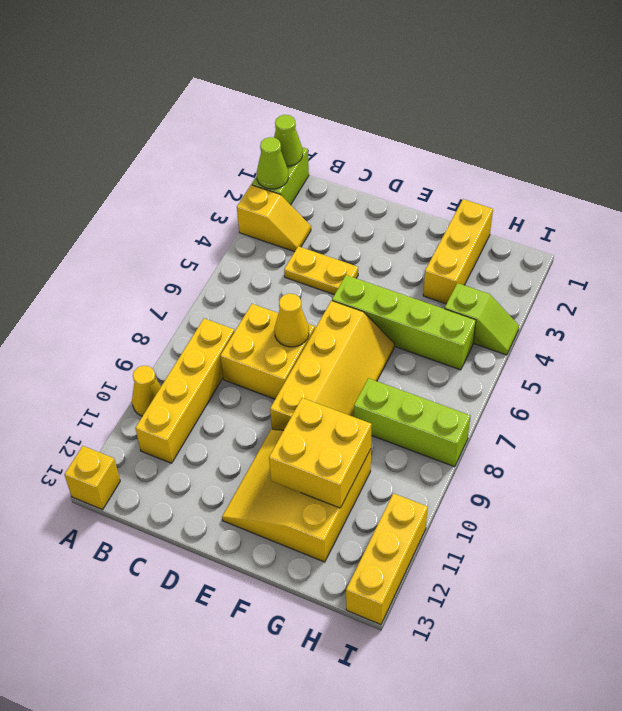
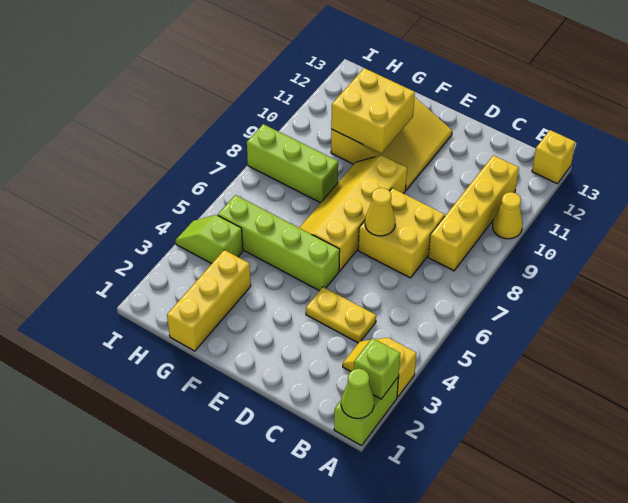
lime 1x1 cone [257,137,288,189] -> lime 1x1 brick [354,338,400,399]
yellow 1x3 brick [346,493,428,625] -> none

